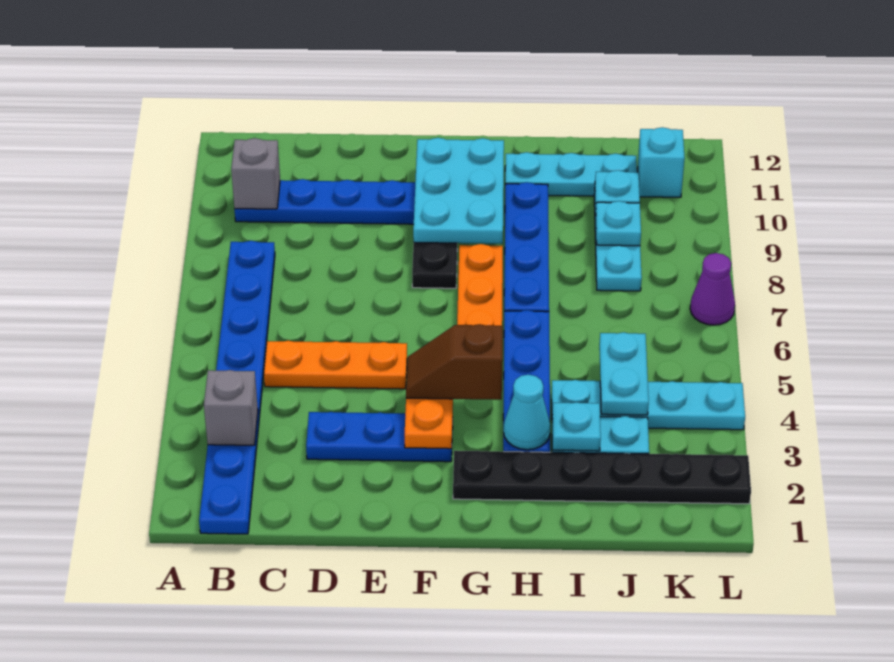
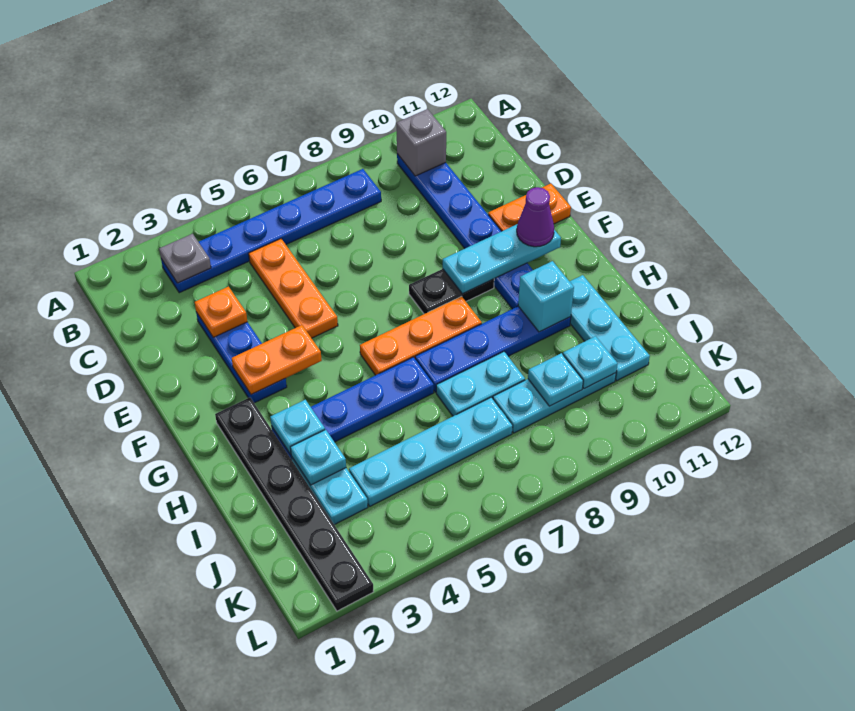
blue 1x8 plate [199,241,275,534] -> blue 1x6 plate [161,169,381,293]
grey 1x1 brick [204,370,258,445] -> grey 1x1 plate [159,234,211,283]
none -> orange 1x1 plate [195,287,248,337]
none -> orange 1x2 plate [488,184,571,231]
brown 1x2 slope [406,324,503,400] -> none
cyan 2x3 plate [413,138,504,244] -> cyan 1x3 plate [443,224,561,294]
cyan 1x1 cone [504,375,551,450] -> cyan 1x1 plate [270,400,325,454]
cyan 1x4 plate [552,380,745,430] -> cyan 1x4 plate turned to [349,397,513,506]
cyan 1x2 plate [599,332,649,415] -> cyan 1x2 plate moved to [436,352,525,416]
cyan 1x1 brick [637,127,685,197] -> cyan 1x1 brick moved to [518,261,574,332]
purple 1x1 cone [690,253,735,325] -> purple 1x1 cone moved to [517,187,554,247]

